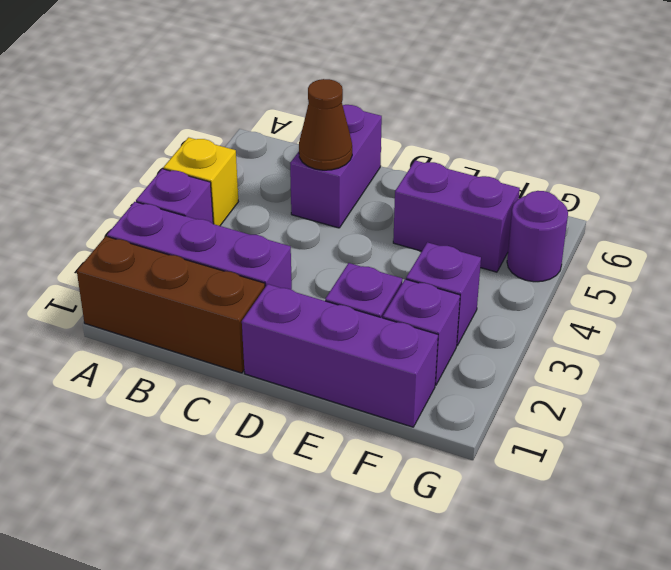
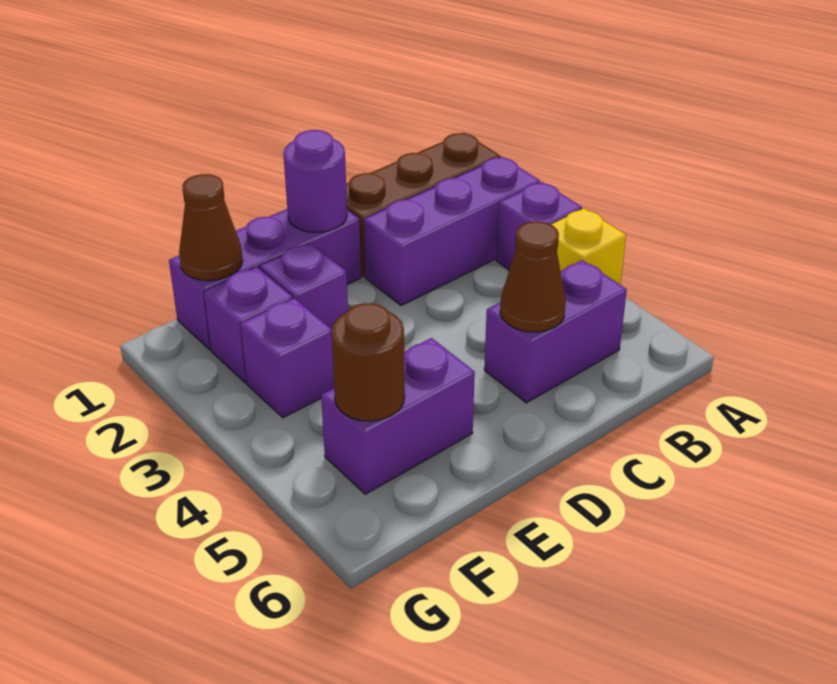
purple 1x2 brick [290,105,382,228] -> purple 1x2 brick turned to [484,260,627,403]
none -> brown 1x1 cone [179,174,243,281]
none -> brown 1x1 round brick [331,303,405,421]
purple 1x1 round brick [507,191,568,282] -> purple 1x1 round brick moved to [283,130,347,232]

